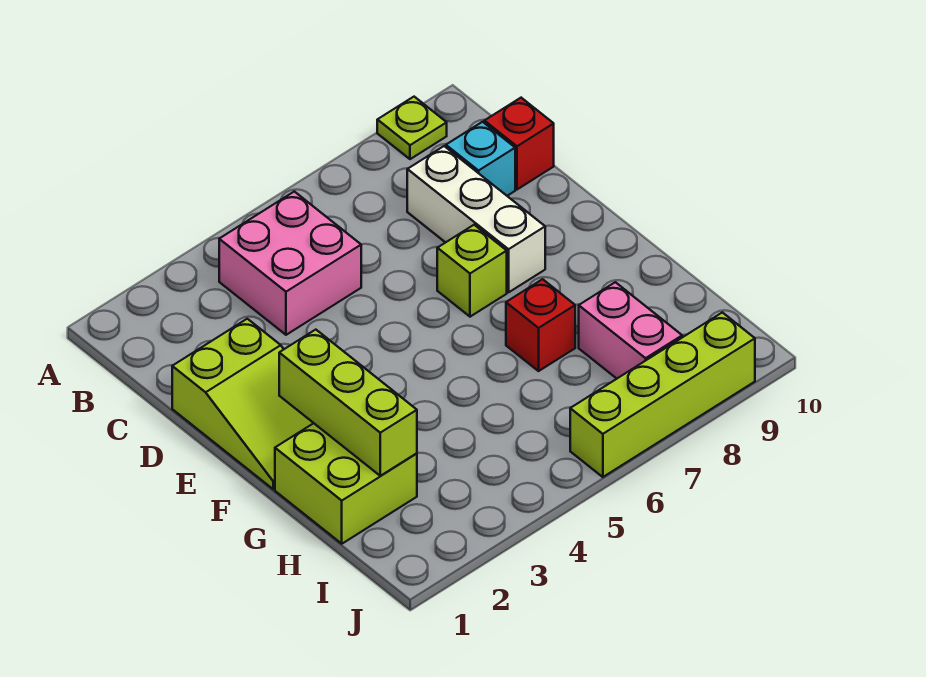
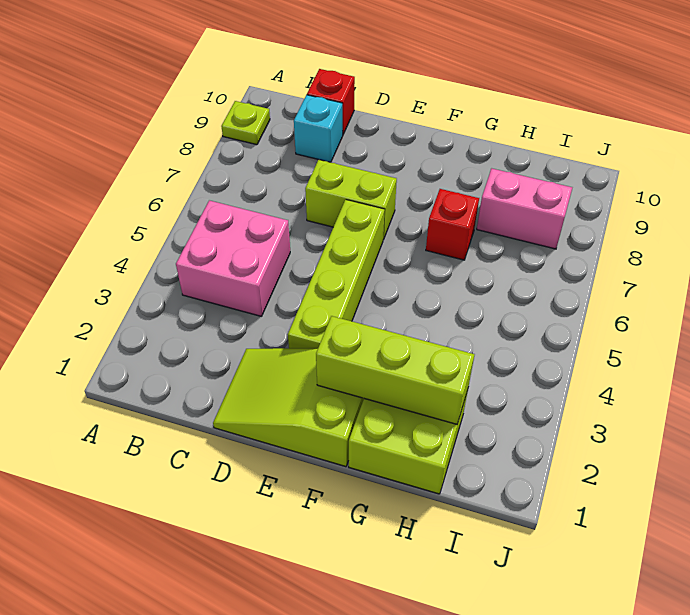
white 1x3 brick [407,146,545,292] -> none
lime 2x3 slope [172,319,313,489] -> lime 2x3 slope turned to [213,348,364,467]
lime 1x1 brick [437,225,507,317] -> lime 1x2 brick [305,160,397,240]
lime 1x4 brick [570,312,755,477] -> lime 1x4 brick moved to [288,200,385,348]

